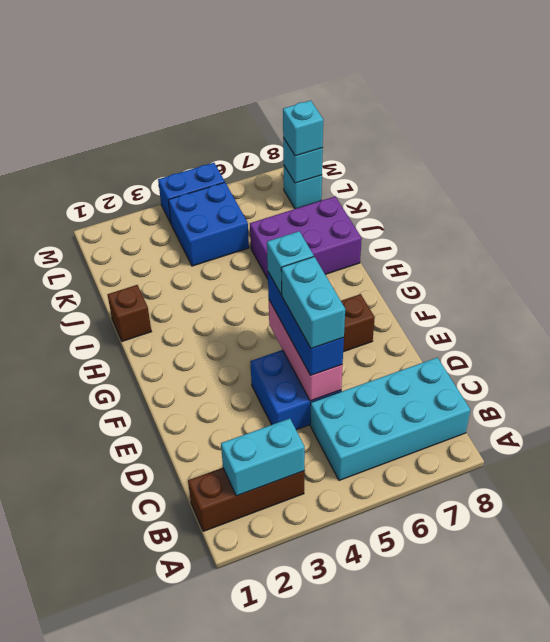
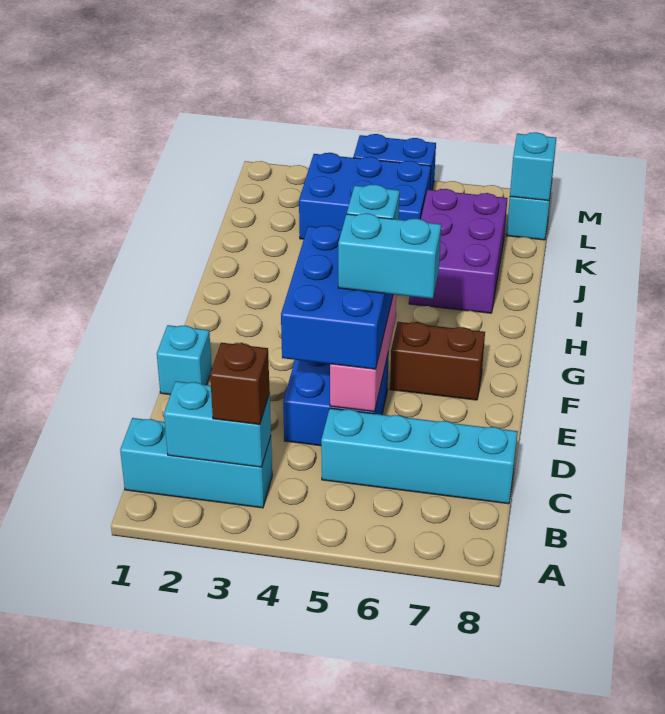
brown 1x3 brick [188,468,304,531] -> cyan 1x3 brick [120,418,272,508]
cyan 2x4 brick [310,358,470,480] -> cyan 1x4 brick [321,408,518,504]
blue 1x3 brick [268,272,344,376] -> blue 2x3 brick [281,226,393,369]
cyan 1x2 brick [281,257,345,349] -> cyan 1x2 brick turned to [338,213,441,299]
brown 1x1 brick [107,285,152,341] -> brown 1x1 brick moved to [210,343,270,425]
purple 2x3 brick [250,197,362,279] -> purple 2x3 brick turned to [409,189,507,313]
blue 2x2 brick [168,182,249,266] -> blue 2x3 brick [299,153,431,239]
cyan 1x1 brick [283,100,323,156] -> cyan 1x1 brick moved to [157,325,212,395]

